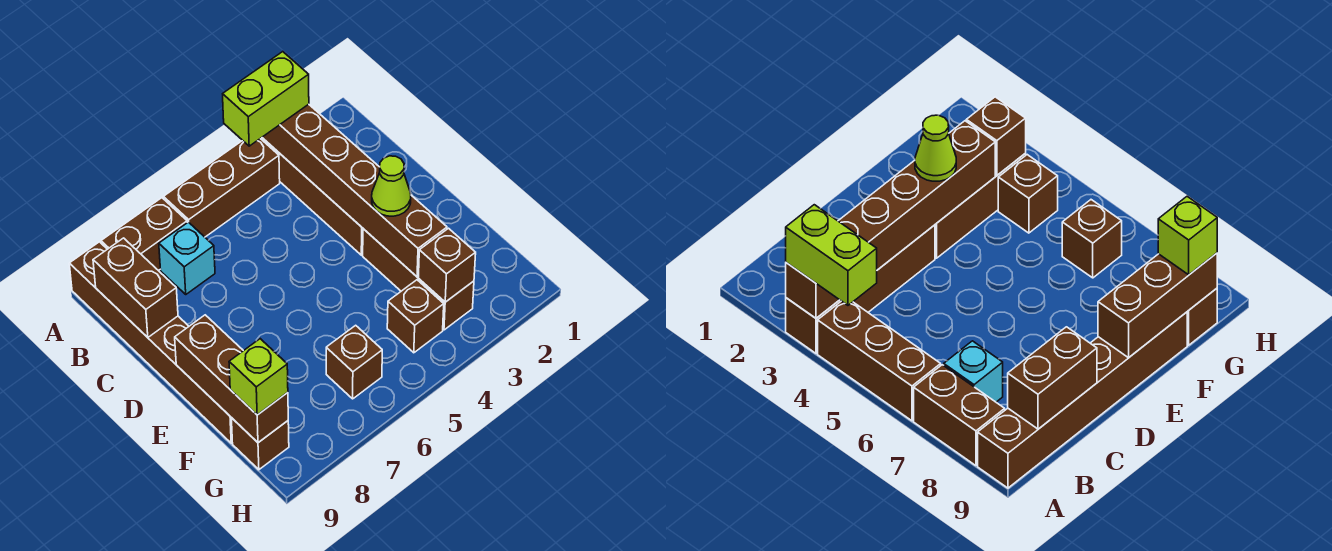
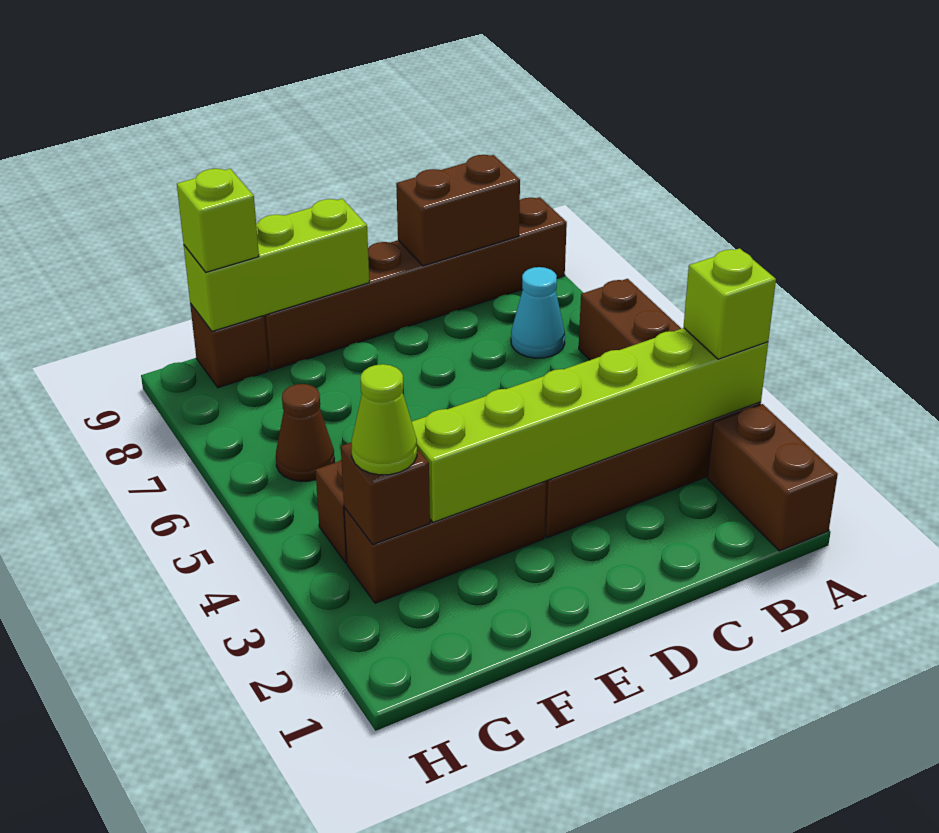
brown 1x6 brick [262,104,447,277] -> lime 1x6 brick [412,328,768,522]
lime 1x2 brick [223,52,309,146] -> lime 1x1 brick [684,248,776,359]
brown 1x2 brick [101,198,187,271] -> brown 1x2 brick moved to [708,404,838,551]
cyan 1x1 brick [159,222,215,294] -> cyan 1x1 cone [511,267,565,358]
lime 1x1 cone [372,156,411,216] -> lime 1x1 cone moved to [351,364,417,475]
brown 1x3 brick [175,315,288,443] -> lime 1x3 brick [184,199,369,331]
brown 1x1 brick [326,325,382,399] -> brown 1x1 cone [276,384,334,481]

